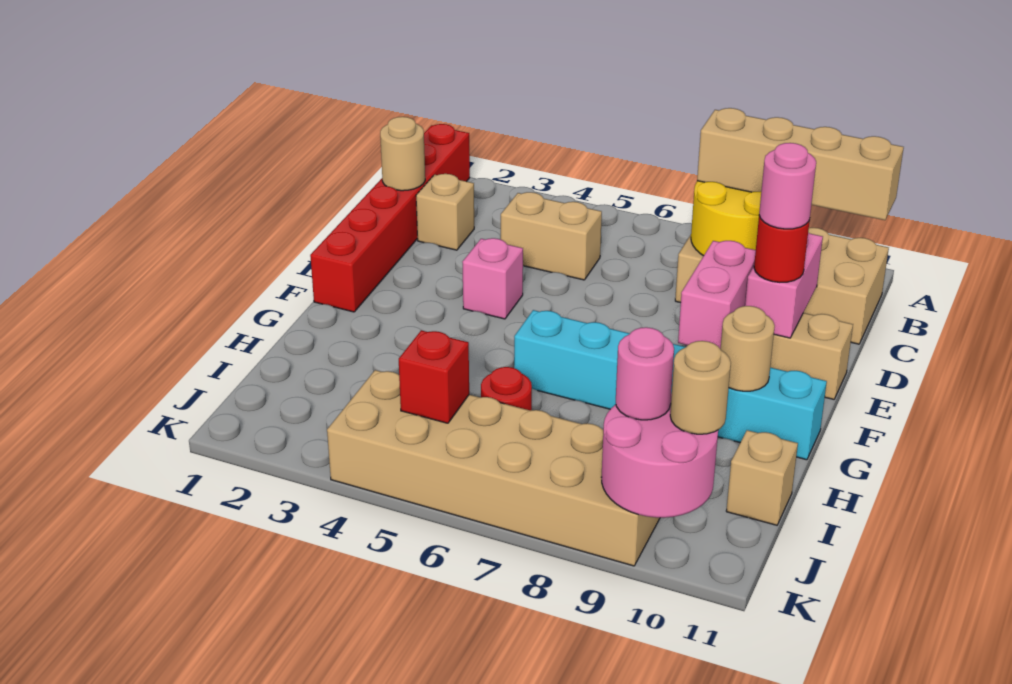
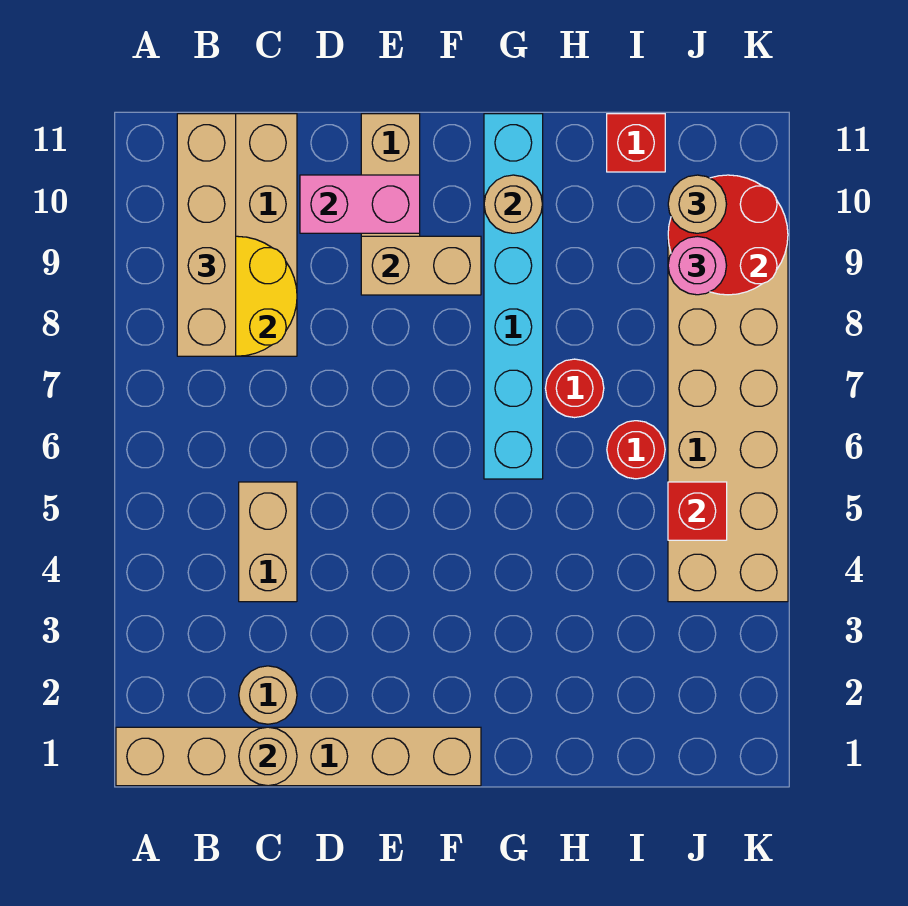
red 1x6 brick [310,124,470,312] -> tan 1x6 brick [116,727,481,786]
tan 1x1 brick [416,174,474,250] -> tan 1x1 round brick [239,666,297,724]
pink 1x1 brick [463,238,523,319] -> none
pink 1x2 brick [678,241,756,349] -> tan 1x2 brick [361,236,481,295]
red 1x1 round brick [754,216,810,282] -> red 1x1 round brick moved to [545,359,604,418]
pink 1x1 round brick [759,143,816,229] -> none
tan 1x1 brick [726,430,798,525] -> red 1x1 brick [607,114,665,172]
pink 2x2 round brick [601,394,718,518] -> red 2x2 round brick [668,175,788,295]

